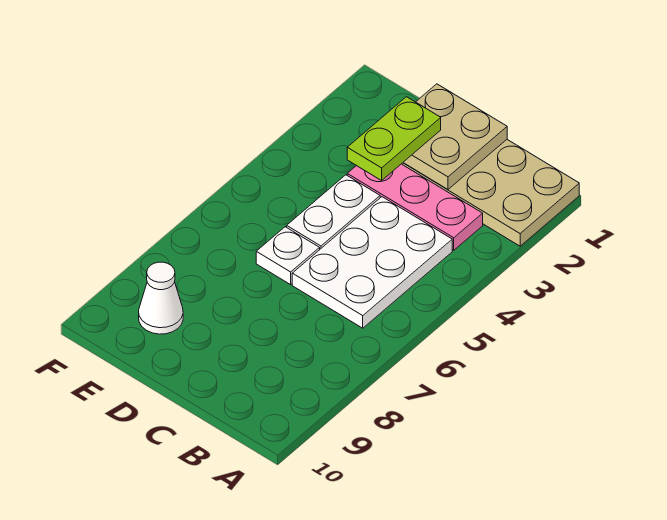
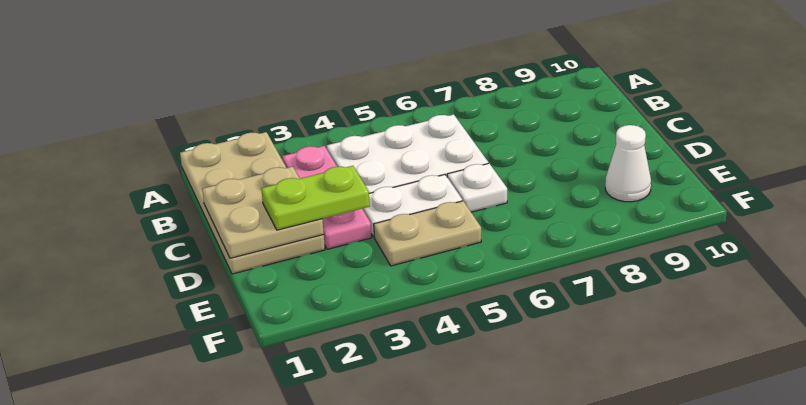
none -> tan 1x2 plate [374,201,481,266]

